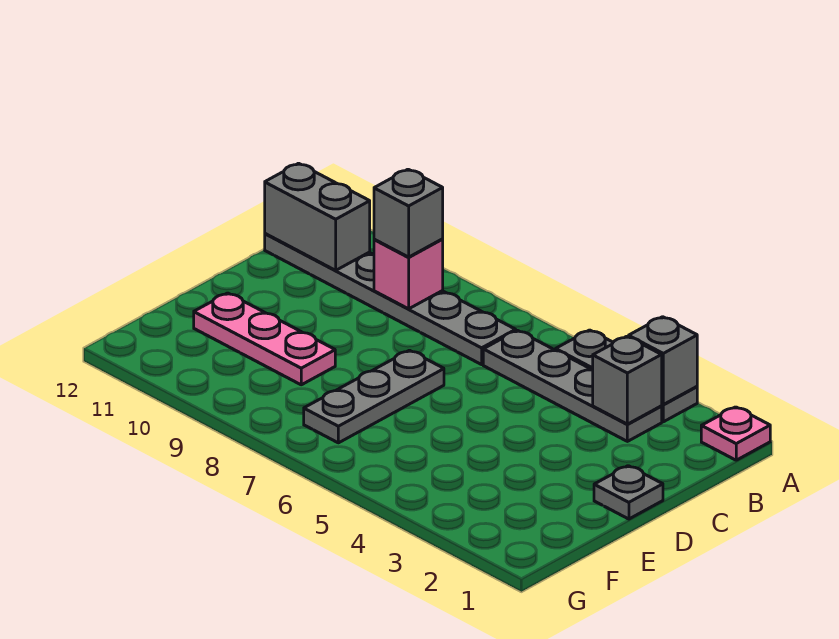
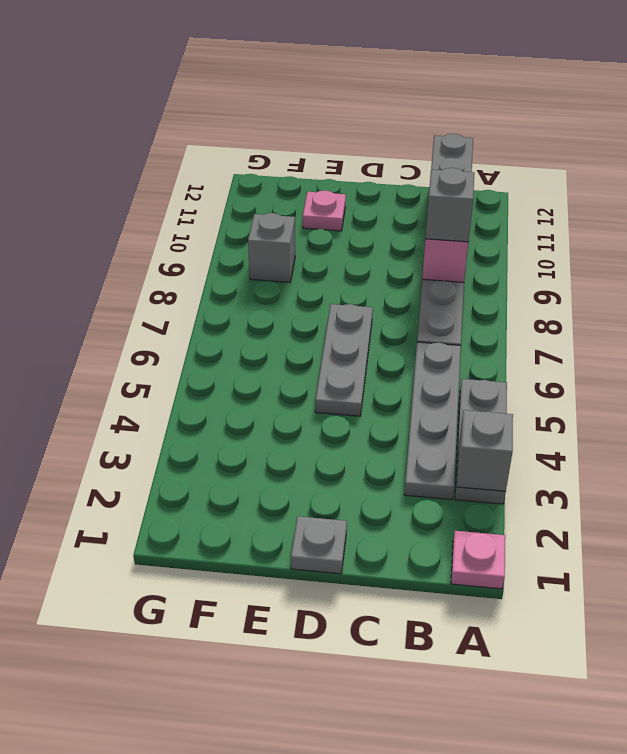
grey 1x1 brick [593,336,662,424] -> grey 1x1 brick moved to [248,213,295,282]
grey 1x3 plate [304,350,444,443] -> grey 1x3 plate turned to [315,304,373,416]
pink 1x3 plate [194,293,335,385] -> pink 1x1 plate [303,190,346,231]

